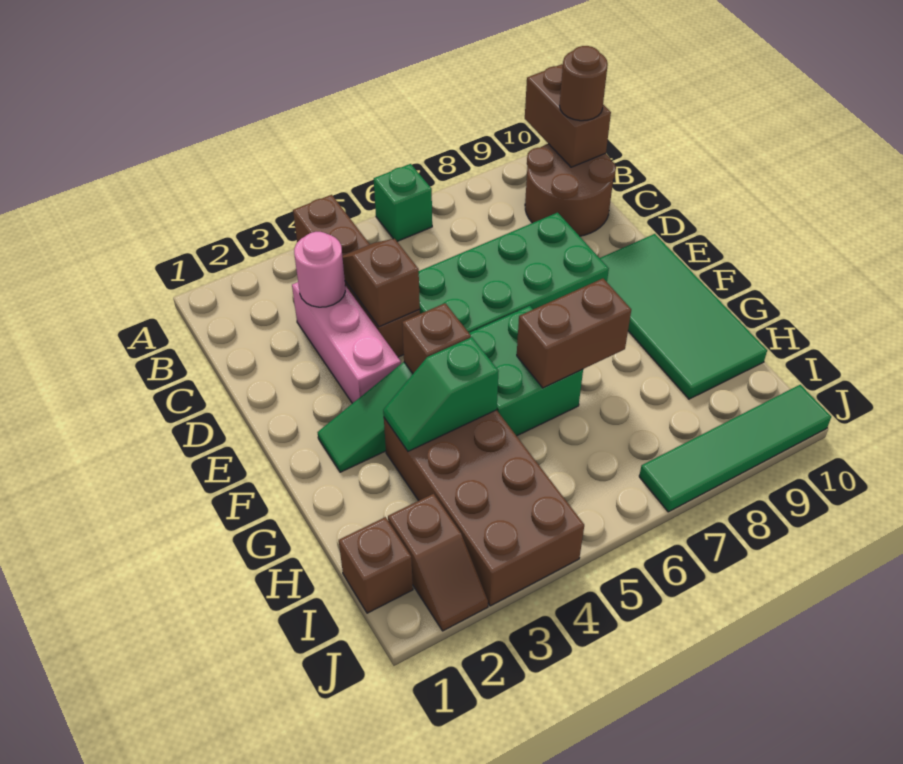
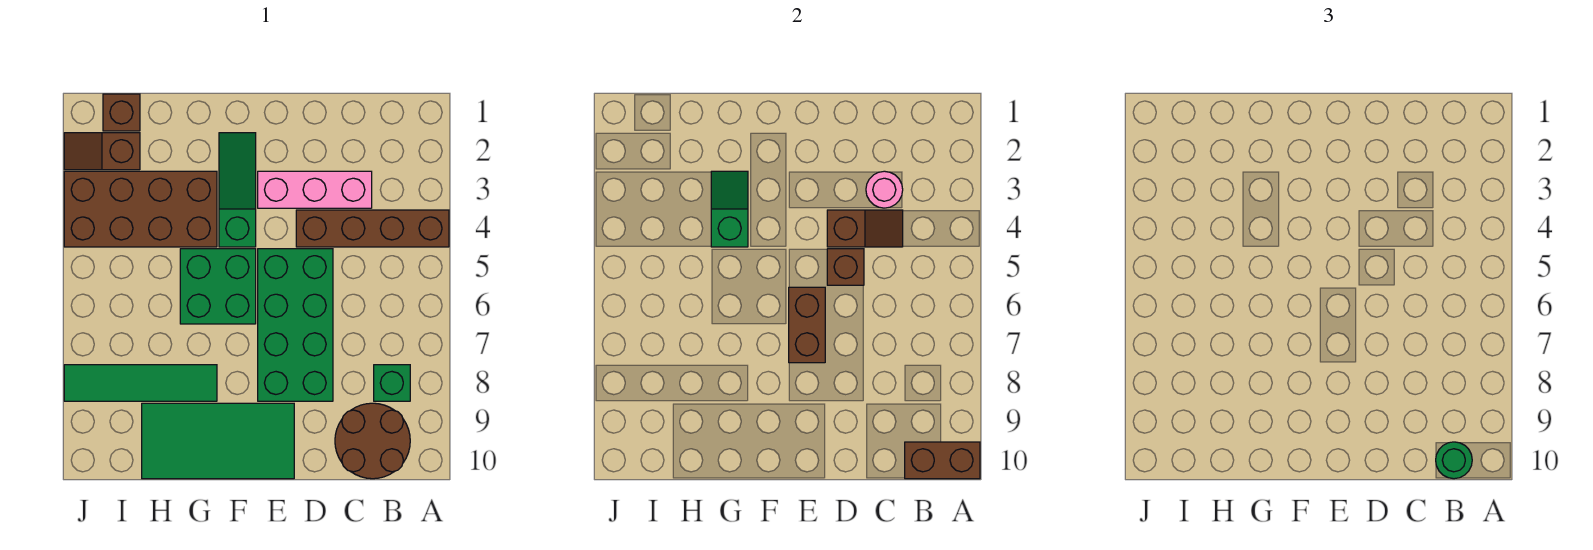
green 1x1 brick [374,164,432,241] -> green 1x1 brick moved to [374,365,410,401]
brown 1x1 round brick [560,46,608,121] -> green 1x1 round brick [1436,442,1472,479]
brown 1x1 brick [402,303,471,373] -> brown 1x1 brick moved to [827,249,864,285]
brown 1x2 brick [517,278,631,388] -> brown 1x2 brick moved to [789,287,825,363]
green 1x4 tile [639,385,831,512] -> green 1x4 tile turned to [64,365,217,401]

